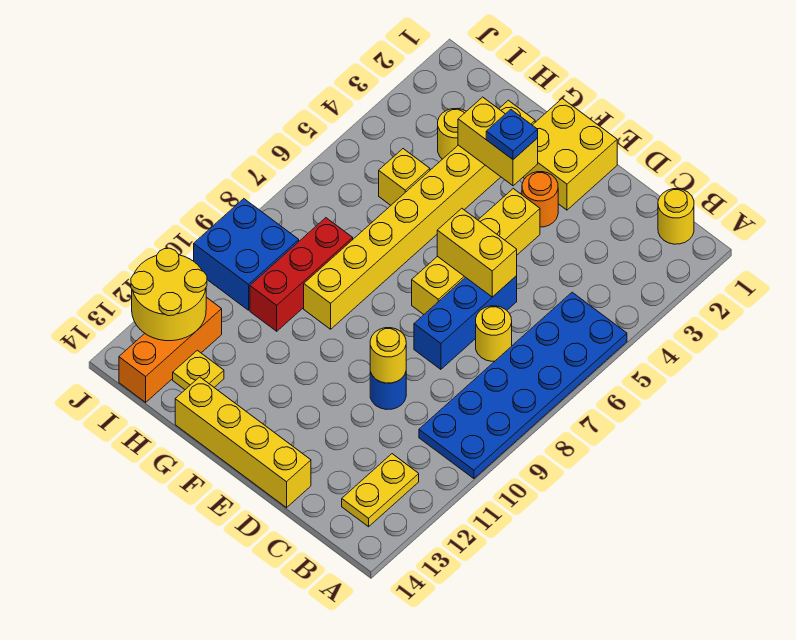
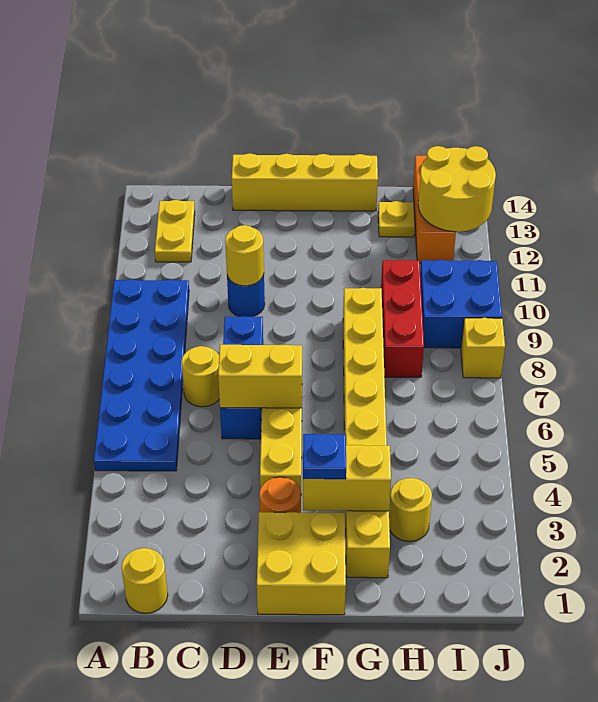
yellow 1x1 brick [379,149,430,205] -> yellow 1x1 brick moved to [461,318,505,378]

